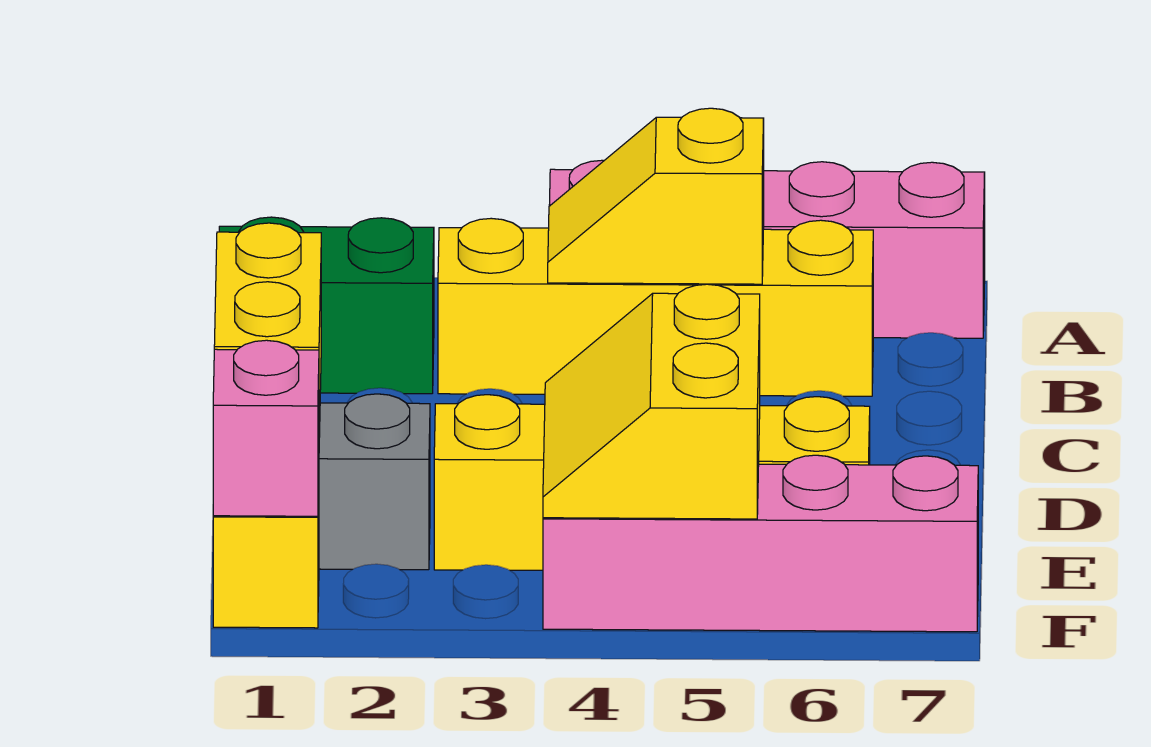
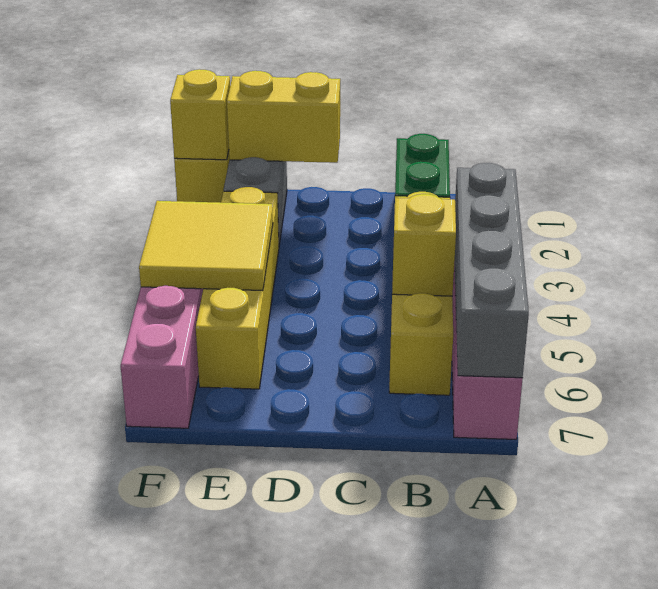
none -> grey 1x4 brick [455,163,529,378]
yellow 2x2 slope [543,284,760,519] -> yellow 2x2 tile [139,201,273,291]
pink 1x1 brick [213,340,319,516] -> yellow 1x1 brick [170,69,230,160]

